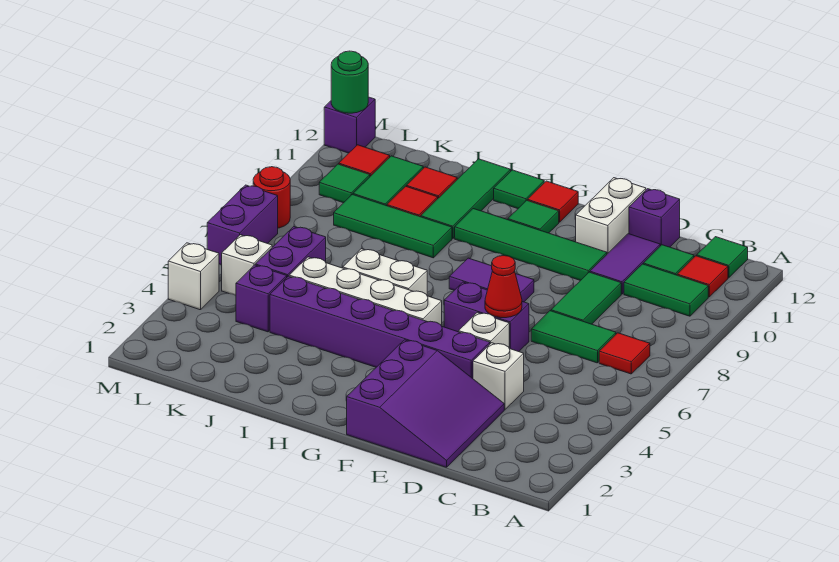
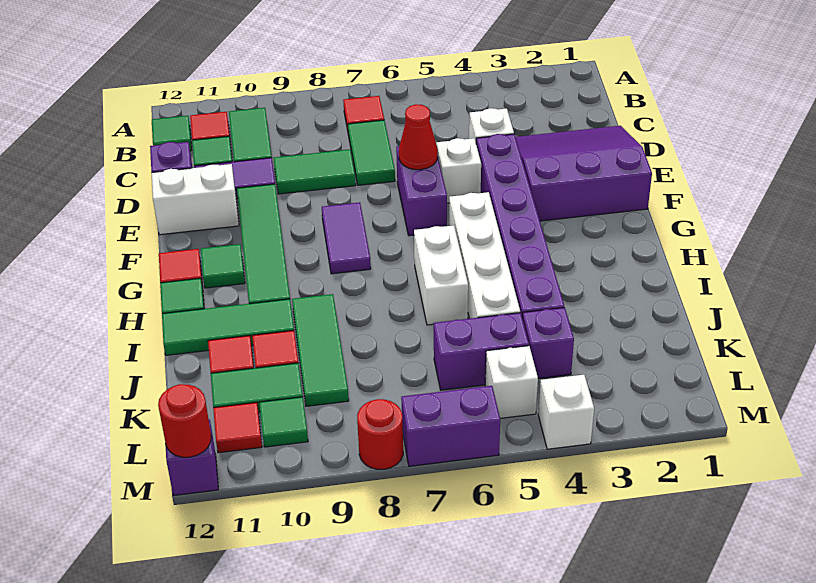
green 1x1 round brick [331,51,368,113] -> red 1x1 round brick [158,384,211,457]

